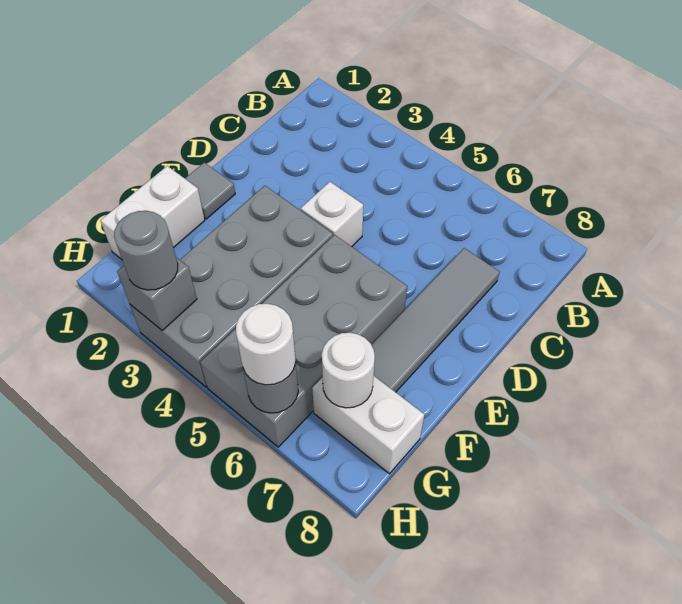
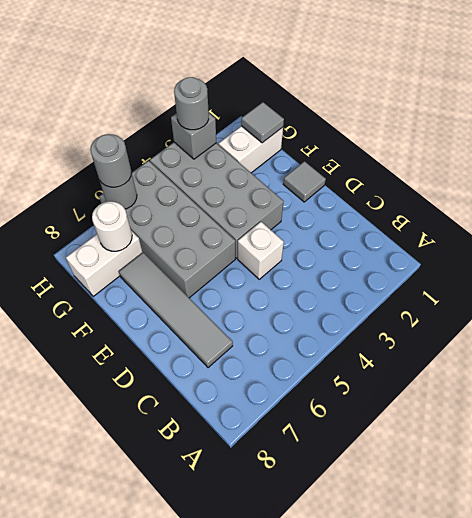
white 1x2 brick [100,166,205,259] -> white 1x2 brick turned to [219,126,283,173]
none -> grey 1x1 tile [241,102,284,143]
white 1x1 round brick [236,304,296,385] -> grey 1x1 round brick [90,134,132,187]

